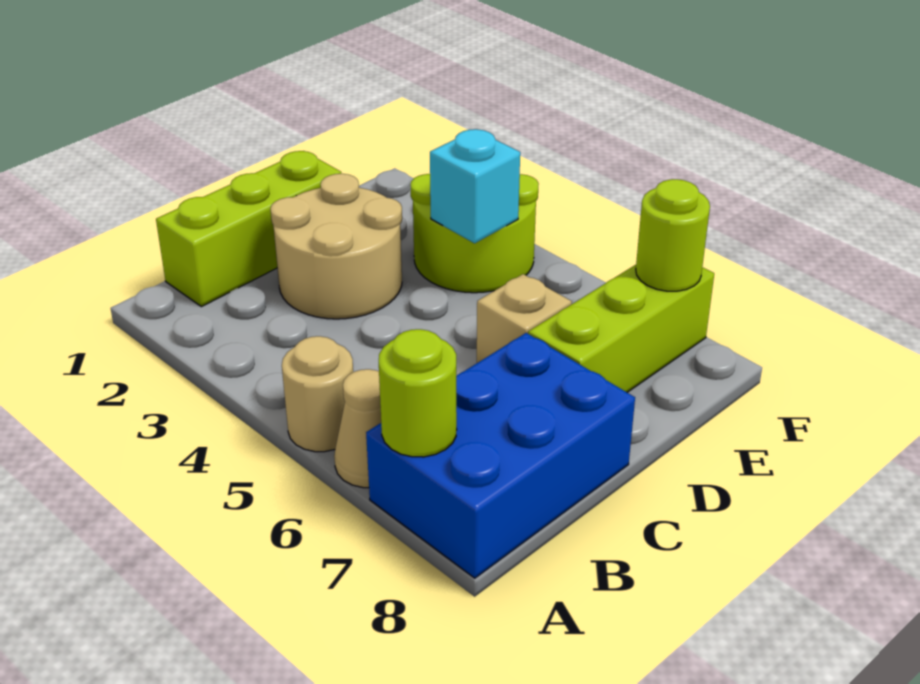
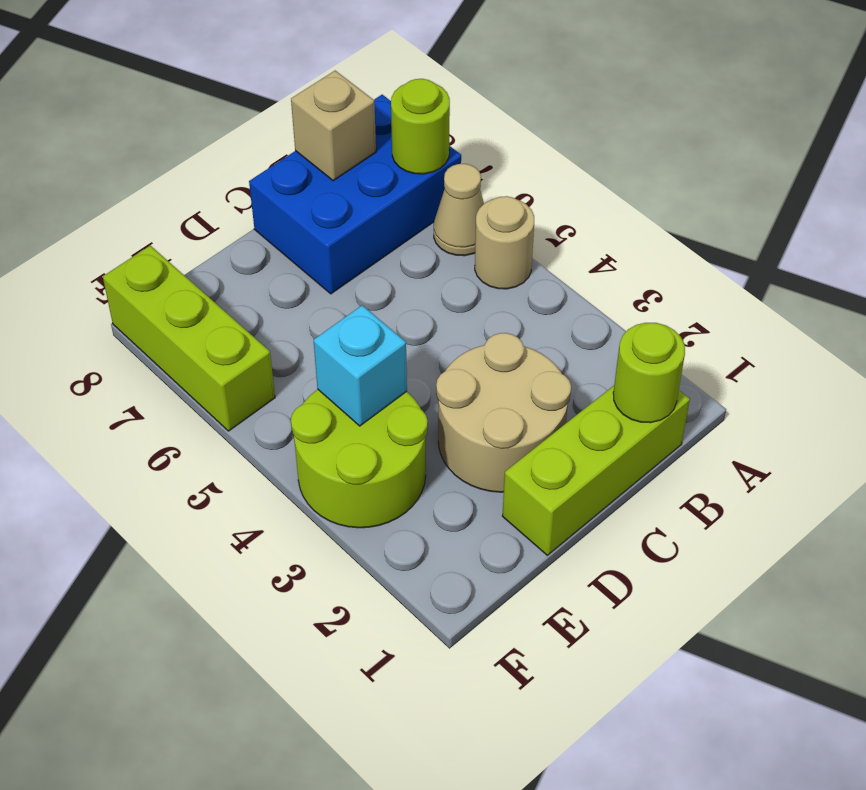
tan 1x1 brick [477,274,572,363] -> tan 1x1 brick moved to [291,71,376,181]
lime 1x3 brick [528,265,714,392] -> lime 1x3 brick turned to [103,245,275,431]
lime 1x1 round brick [636,179,710,291] -> lime 1x1 round brick moved to [613,323,685,423]

